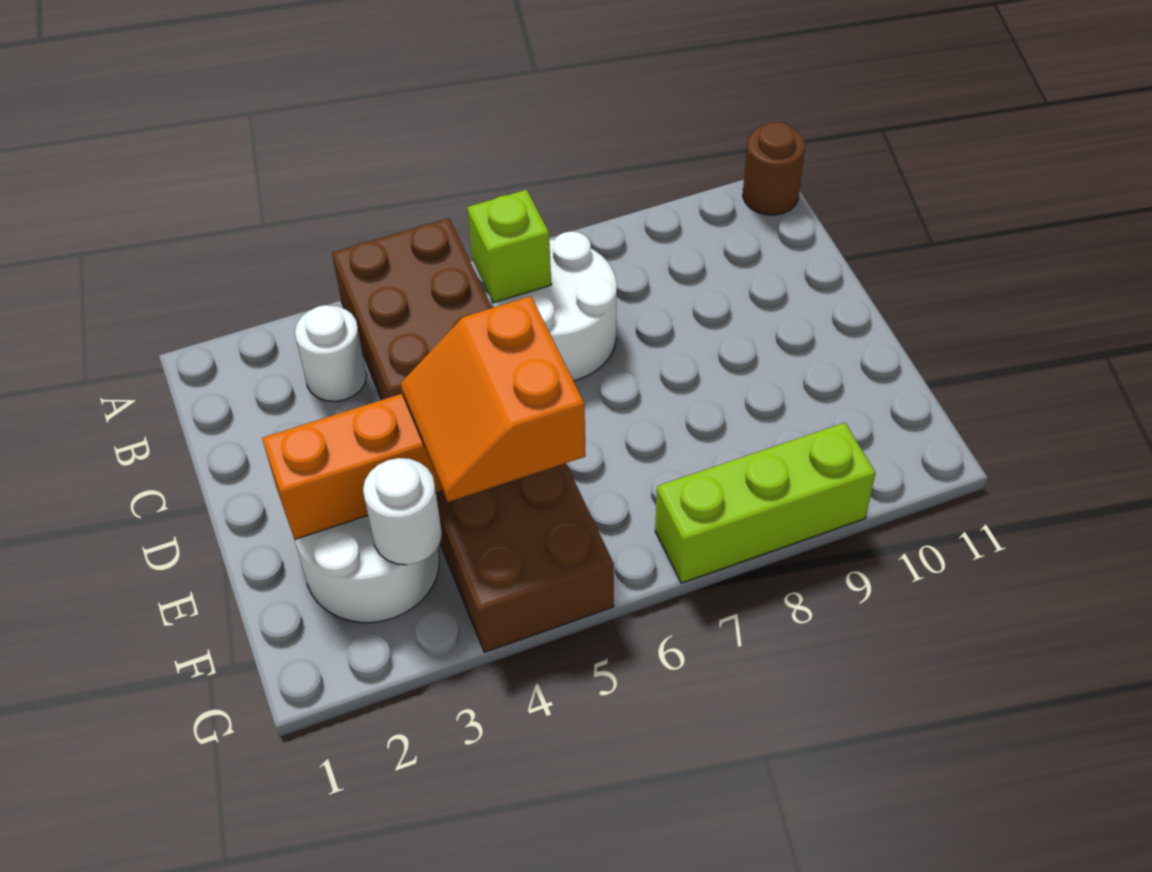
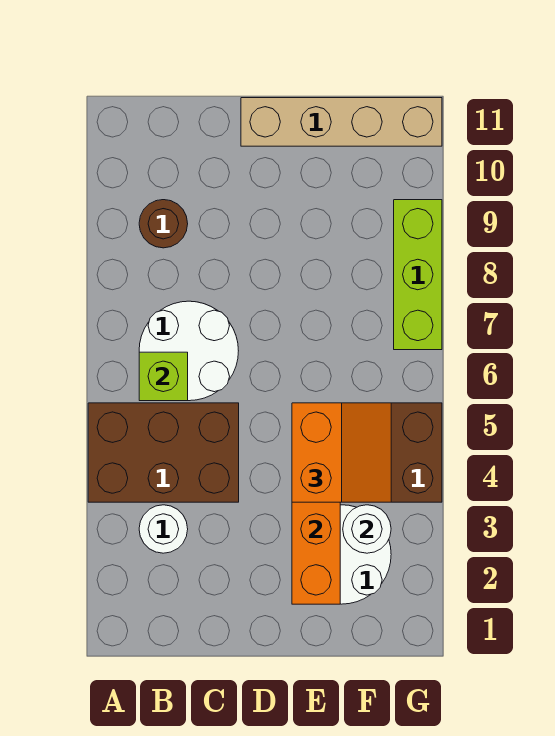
brown 1x1 round brick [743,122,805,215] -> brown 1x1 round brick moved to [139,200,188,248]
none -> tan 1x4 brick [241,98,442,146]
orange 2x2 slope [401,296,586,502] -> orange 2x2 slope turned to [292,403,391,502]

